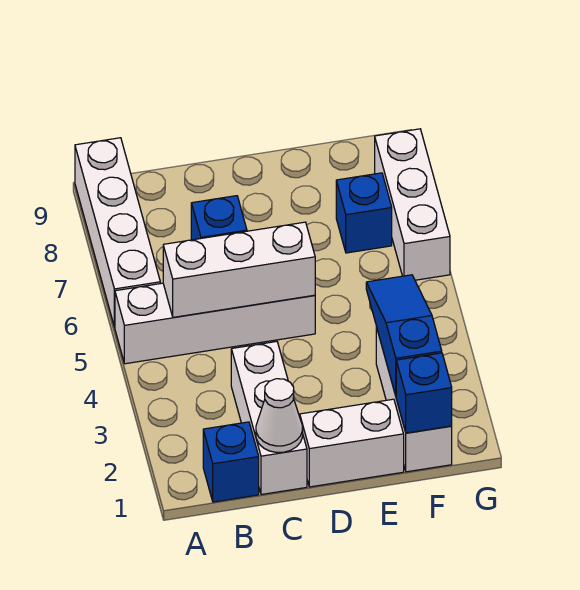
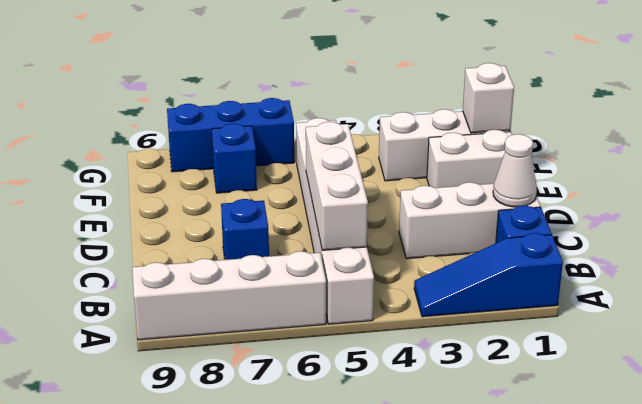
white 1x4 brick [115,283,315,364] -> white 1x6 brick [296,118,374,324]
white 1x2 brick [300,399,404,487] -> white 1x2 brick turned to [427,130,512,188]
blue 1x1 brick [396,353,452,433] -> white 1x1 brick [463,63,514,133]
blue 1x3 slope [366,275,442,396] -> blue 1x3 slope moved to [414,233,563,317]
white 1x3 brick [375,129,450,280] -> blue 1x3 brick [167,98,294,172]

